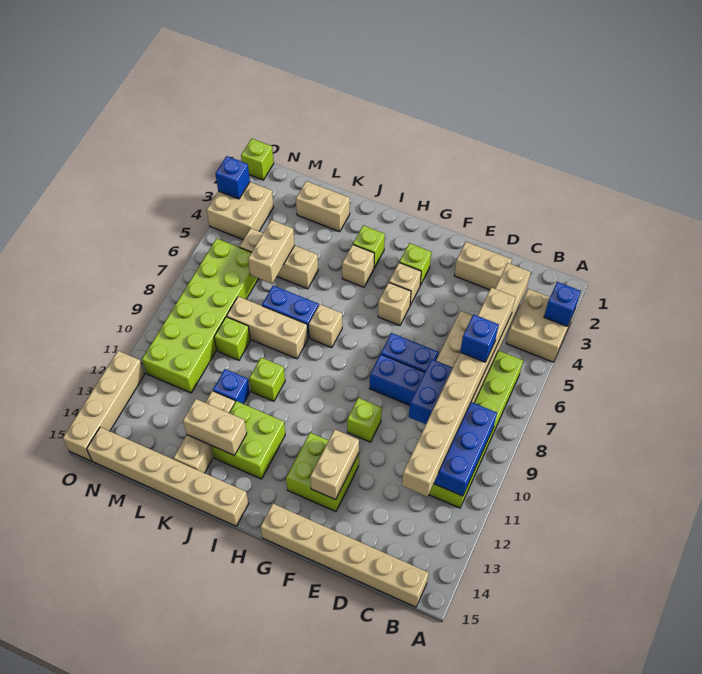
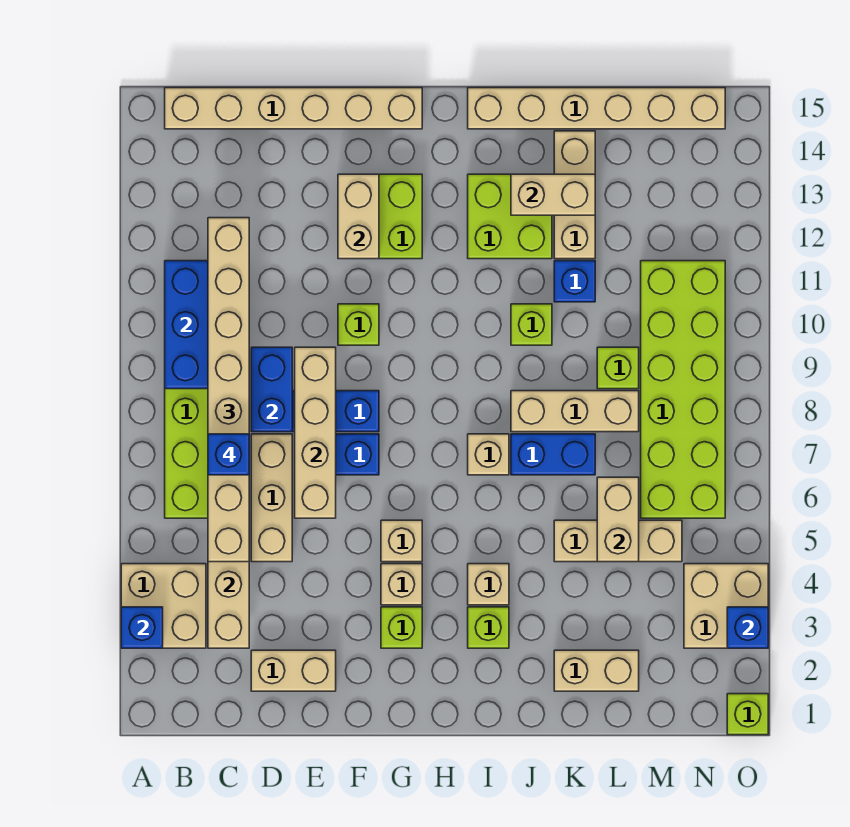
tan 1x4 brick [63,351,145,461] -> tan 1x4 brick moved to [295,347,336,518]

